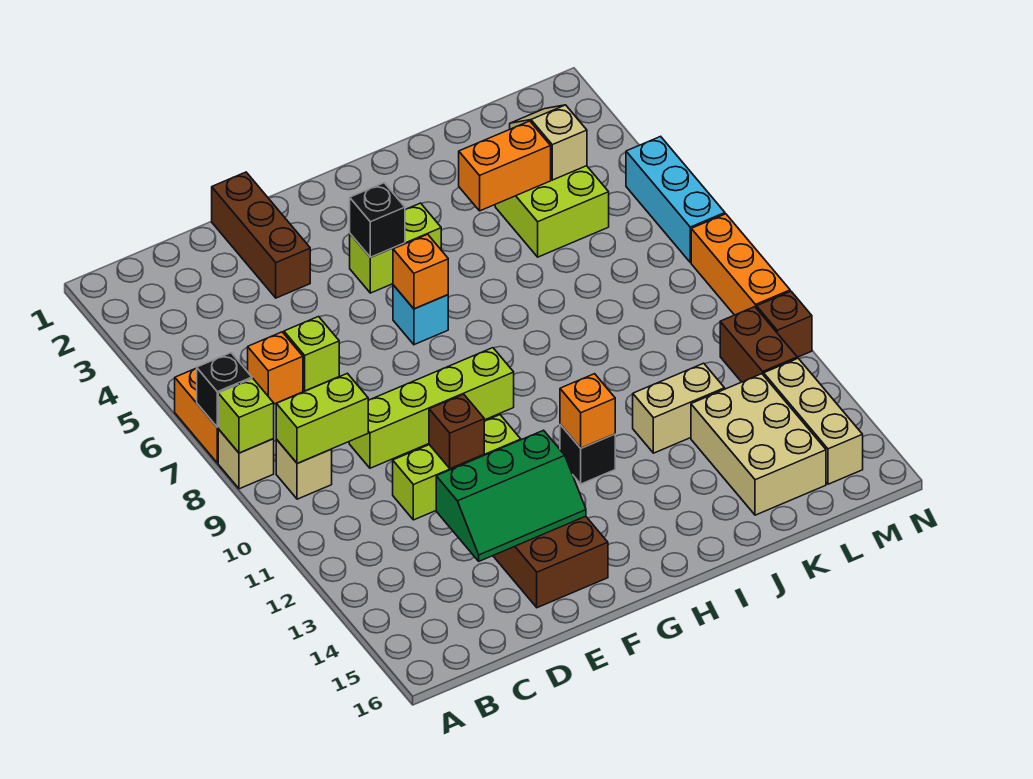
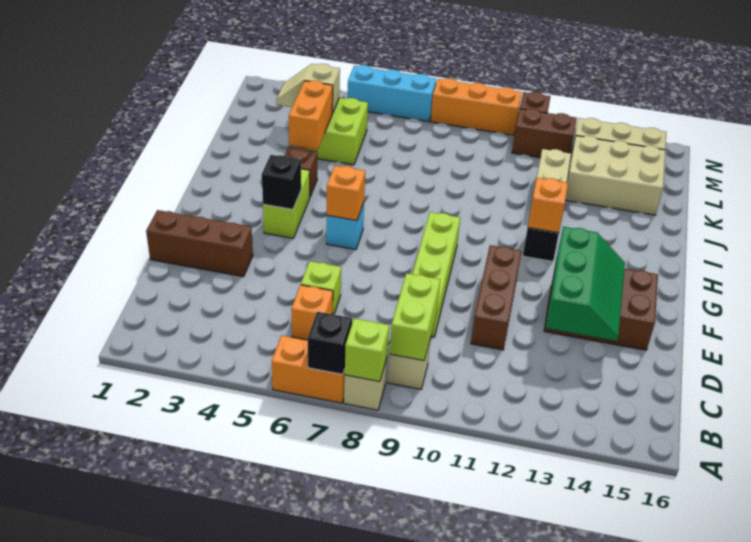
lime 1x3 brick [393,415,521,520] -> brown 1x3 brick [471,245,522,350]
brown 1x1 brick [429,394,484,469] -> brown 1x1 brick moved to [285,146,317,197]

